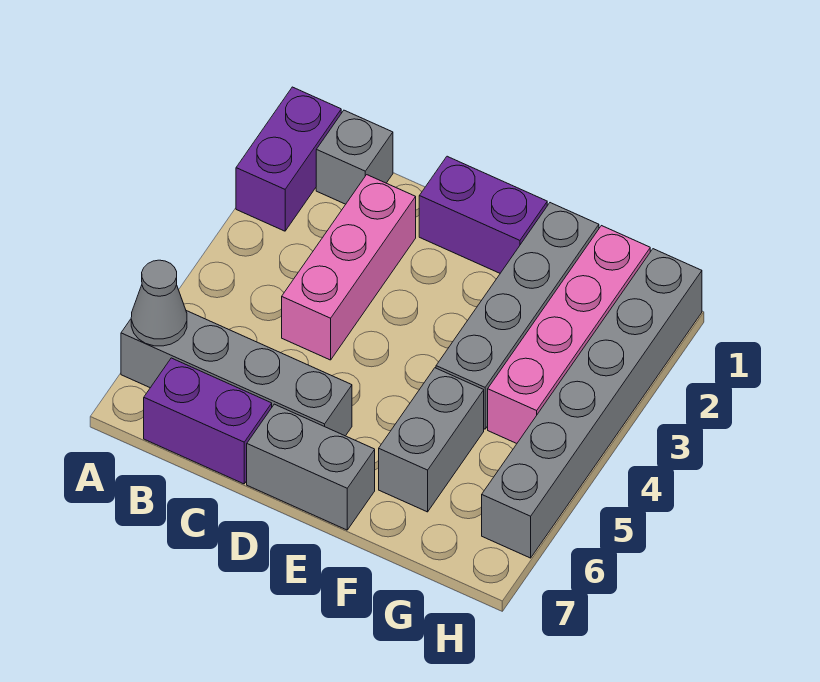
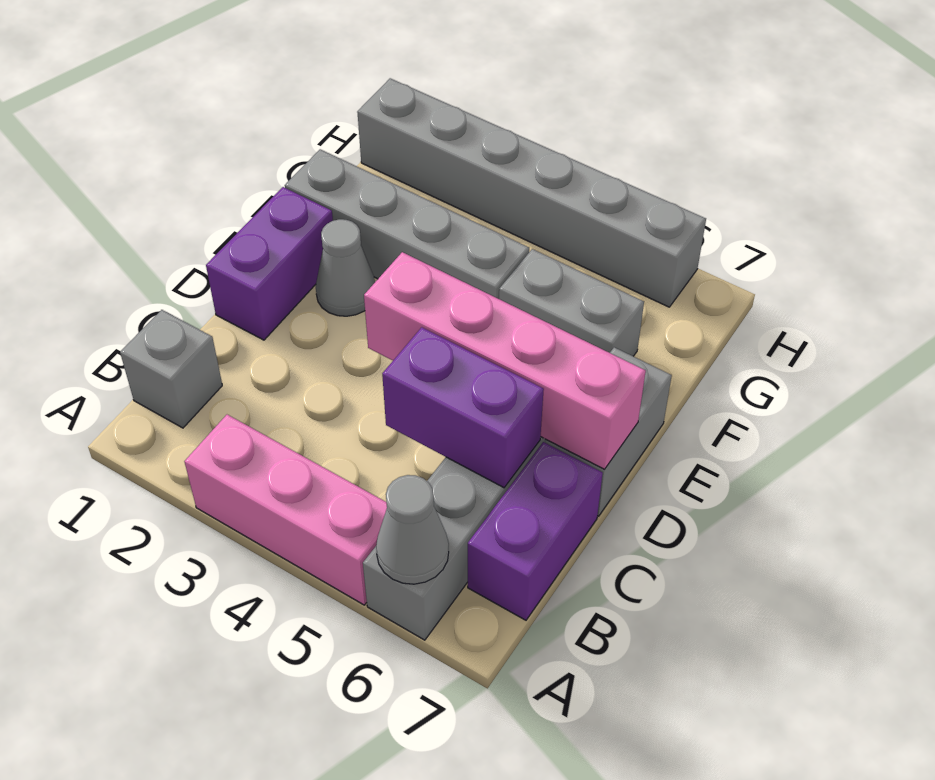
purple 1x2 brick [236,87,341,231] -> purple 1x2 brick moved to [382,327,544,488]
pink 1x3 brick [282,175,416,360] -> pink 1x3 brick moved to [184,415,387,605]
none -> grey 1x1 cone [316,219,375,316]
pink 1x4 brick [488,226,650,443] -> pink 1x4 brick moved to [364,252,646,469]

